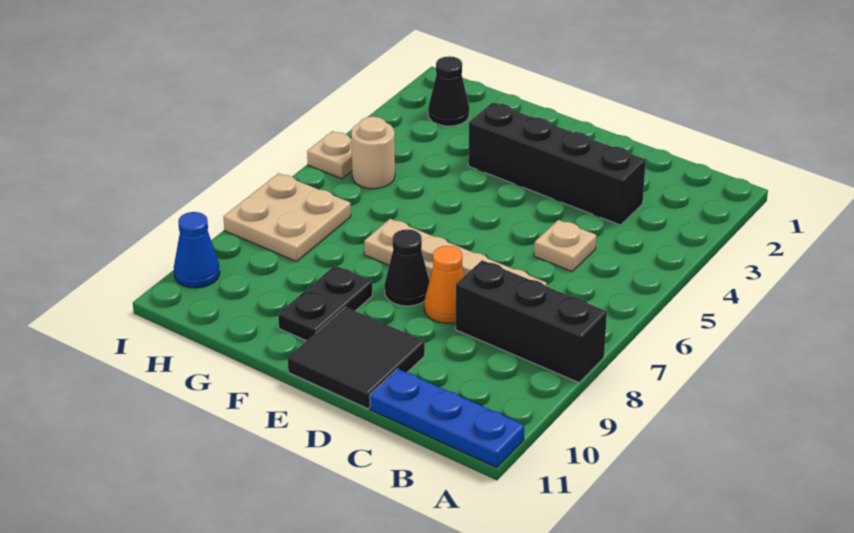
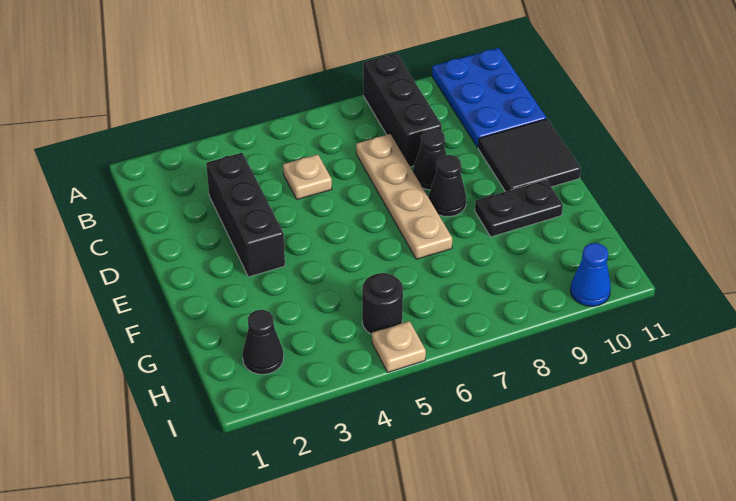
blue 1x3 plate [370,369,524,468] -> blue 2x3 plate [432,48,546,148]
black 1x4 brick [468,103,646,225] -> black 1x3 brick [206,153,285,277]
orange 1x1 cone [424,246,464,323] -> black 1x1 cone [413,129,446,190]
tan 1x1 round brick [351,117,395,189] -> black 1x1 round brick [362,273,403,335]
tan 2x2 plate [223,173,351,262] -> none

